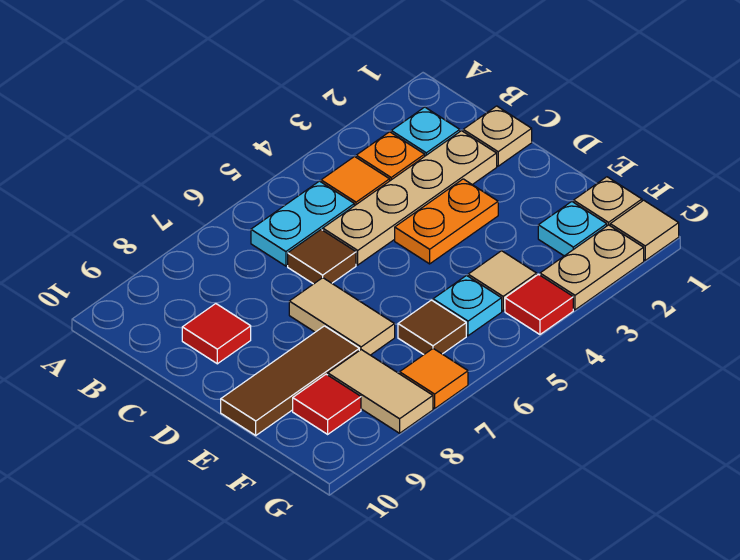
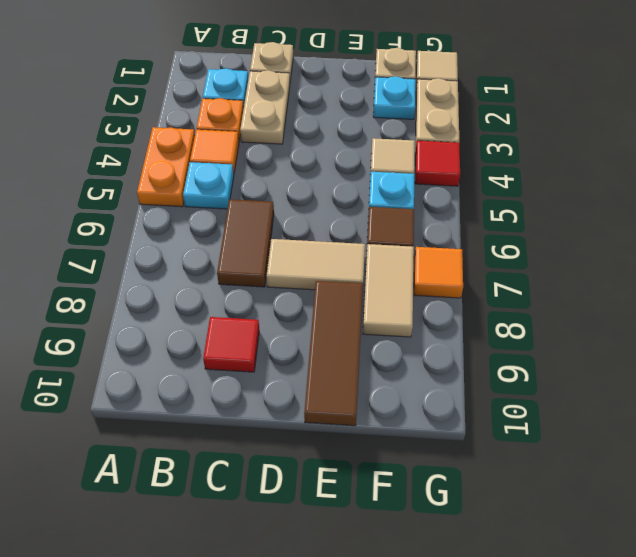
cyan 1x2 plate [251,181,354,266] -> cyan 1x1 plate [183,162,234,209]
tan 1x4 plate [323,131,497,265] -> tan 1x2 plate [240,70,290,144]
brown 1x1 tile [288,230,356,284] -> brown 1x2 tile [217,199,274,287]
orange 1x2 plate [395,179,498,264] -> orange 1x2 plate moved to [137,127,195,207]
tan 1x2 tile [328,350,433,433] -> tan 1x2 tile turned to [363,244,414,337]
red 1x1 tile [293,374,361,434] -> none

